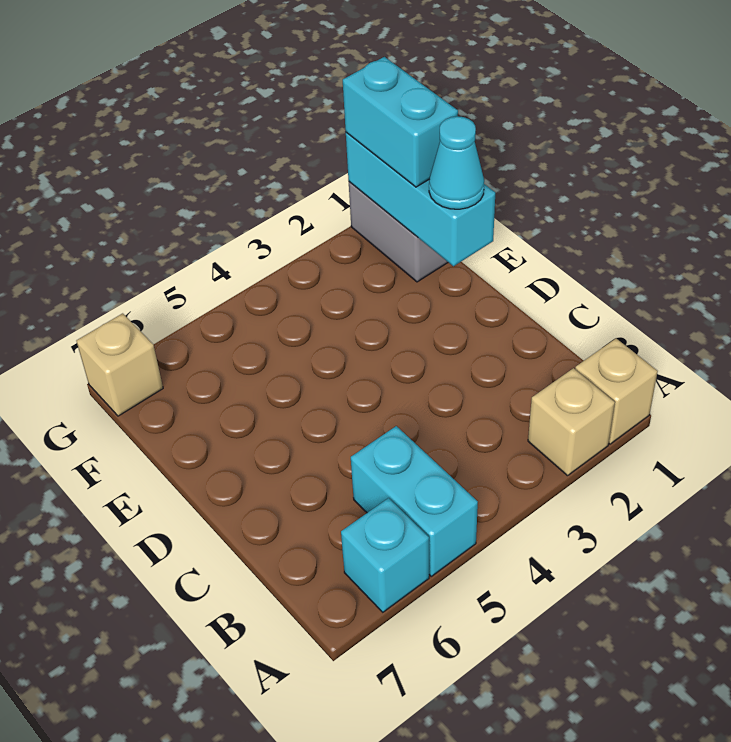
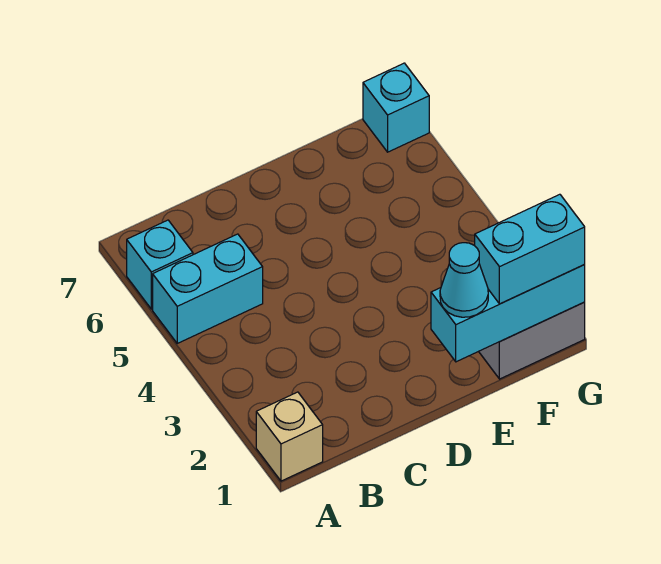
tan 1x1 brick [528,368,615,476] -> none
tan 1x1 brick [76,313,163,416] -> cyan 1x1 brick [363,63,429,152]

